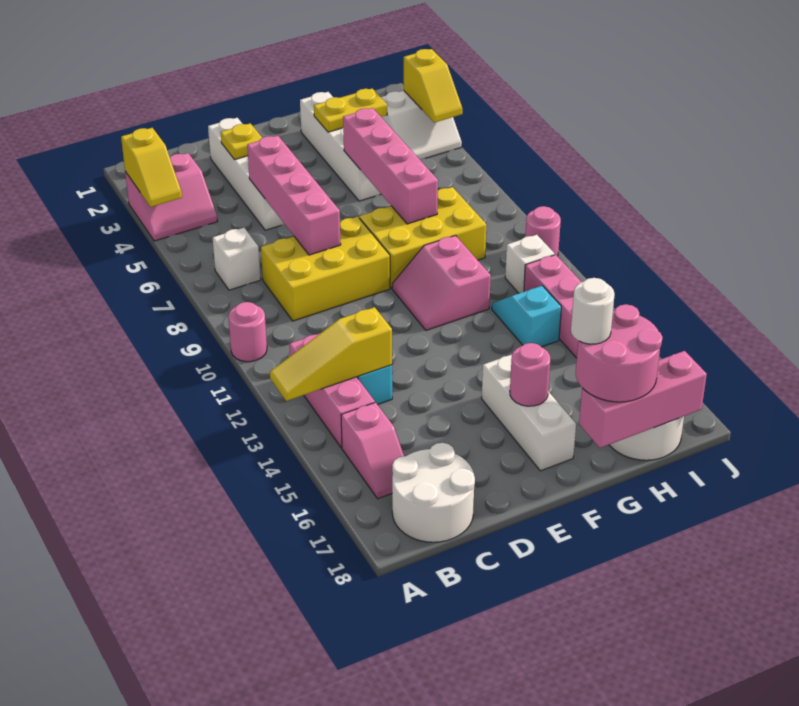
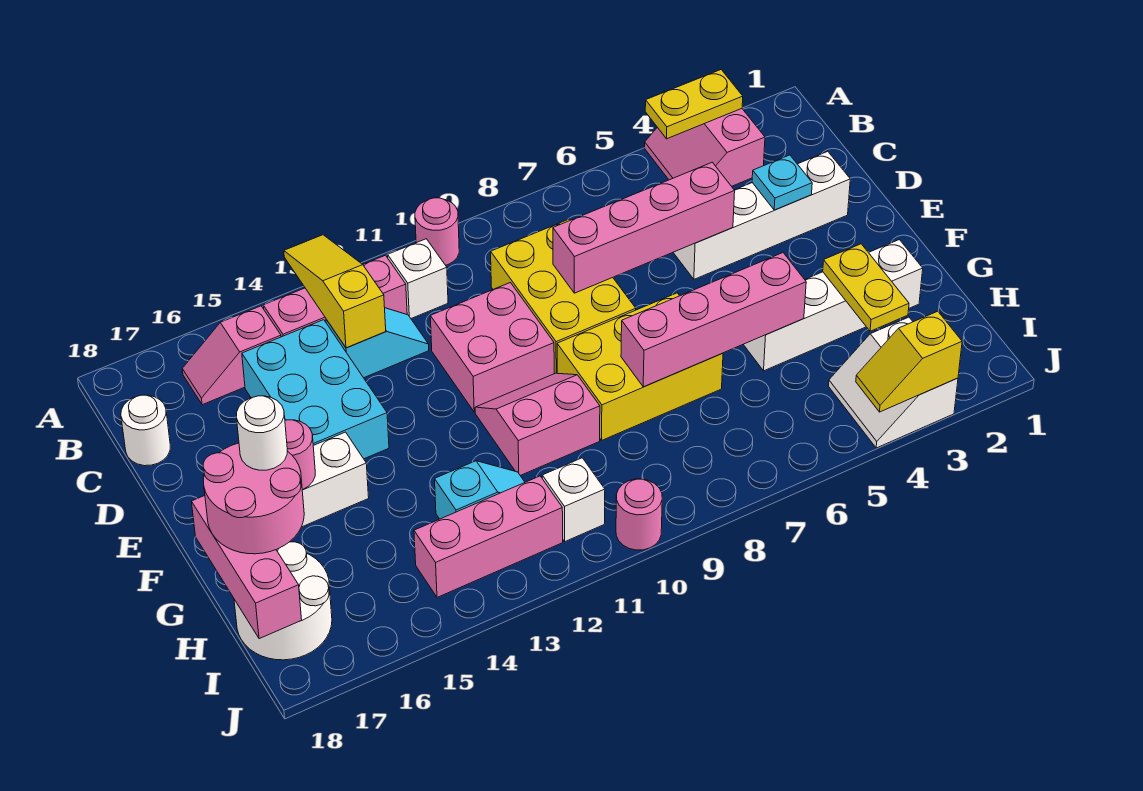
yellow 1x2 slope [121,128,182,207] -> yellow 1x2 plate [645,70,743,139]
white 1x1 brick [213,228,261,290] -> white 1x1 brick moved to [388,239,448,318]
white 2x2 round brick [392,443,475,542] -> white 1x1 round brick [121,395,170,466]
none -> cyan 2x3 brick [242,320,389,459]
yellow 1x1 plate [221,123,262,160] -> cyan 1x1 plate [752,155,812,210]
none -> pink 2x2 brick [430,283,554,412]
yellow 2x3 brick [359,187,486,288] -> yellow 2x3 brick turned to [557,293,723,440]

